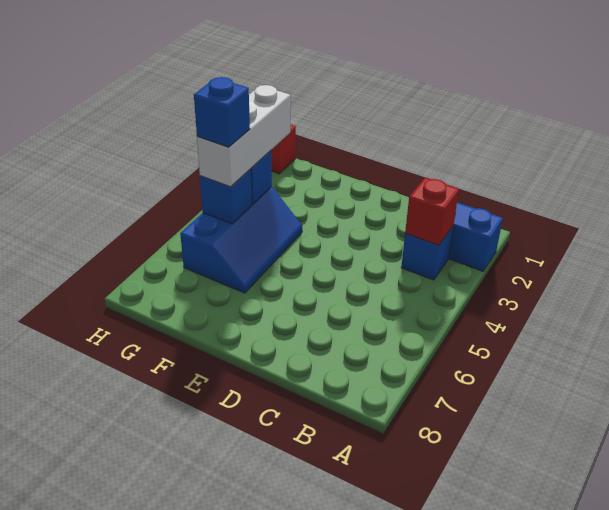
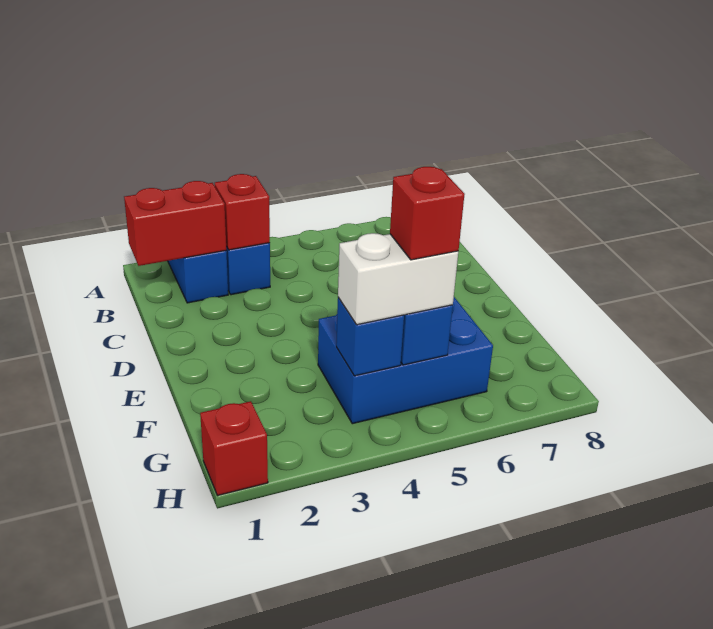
none -> red 1x2 brick [124,181,226,266]
blue 2x3 slope [180,187,302,293] -> blue 2x3 brick [318,297,493,424]
white 1x3 brick [197,85,291,187] -> white 1x2 brick [338,233,458,325]
blue 1x1 brick [194,77,250,147] -> red 1x1 brick [390,167,465,260]

